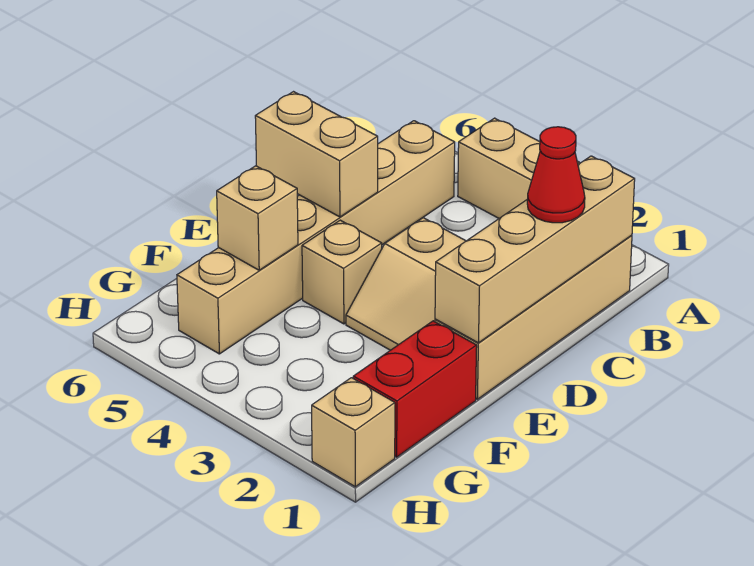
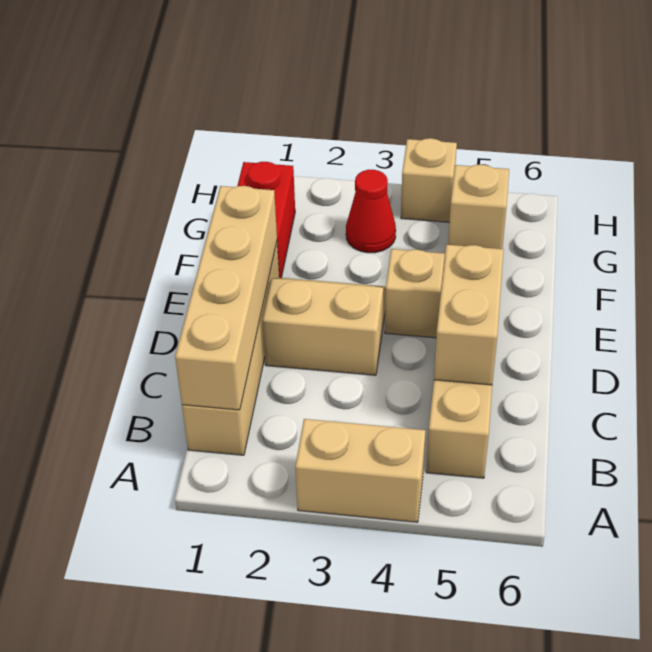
red 1x1 cone [527,127,585,223] -> red 1x1 cone moved to [346,170,396,253]
tan 1x2 brick [255,92,378,217] -> tan 1x2 brick turned to [434,245,504,385]
tan 1x1 brick [312,378,395,487] -> tan 1x1 brick moved to [401,138,457,222]

